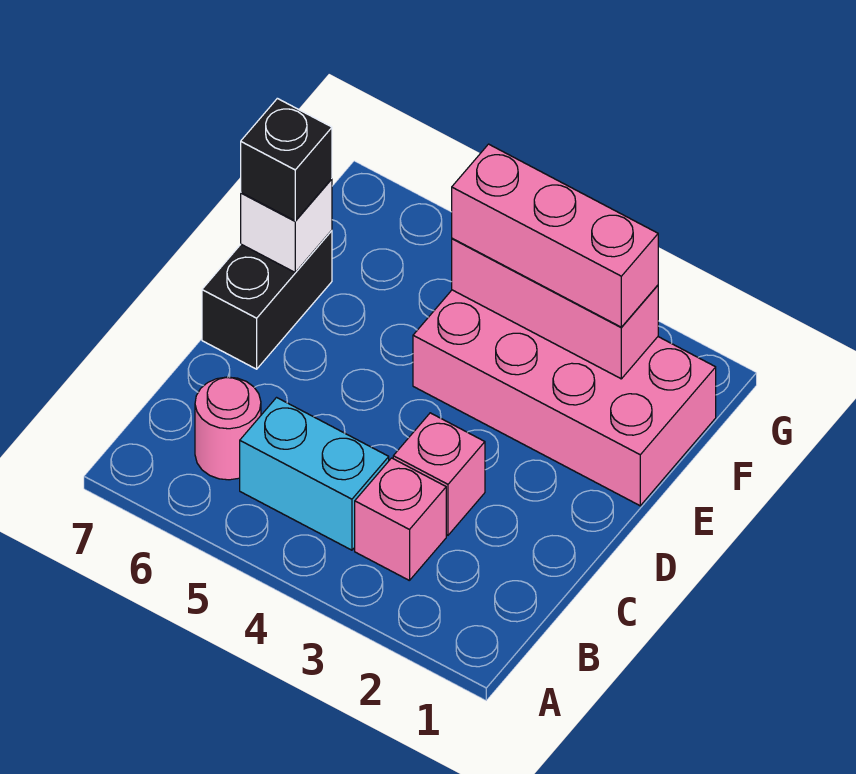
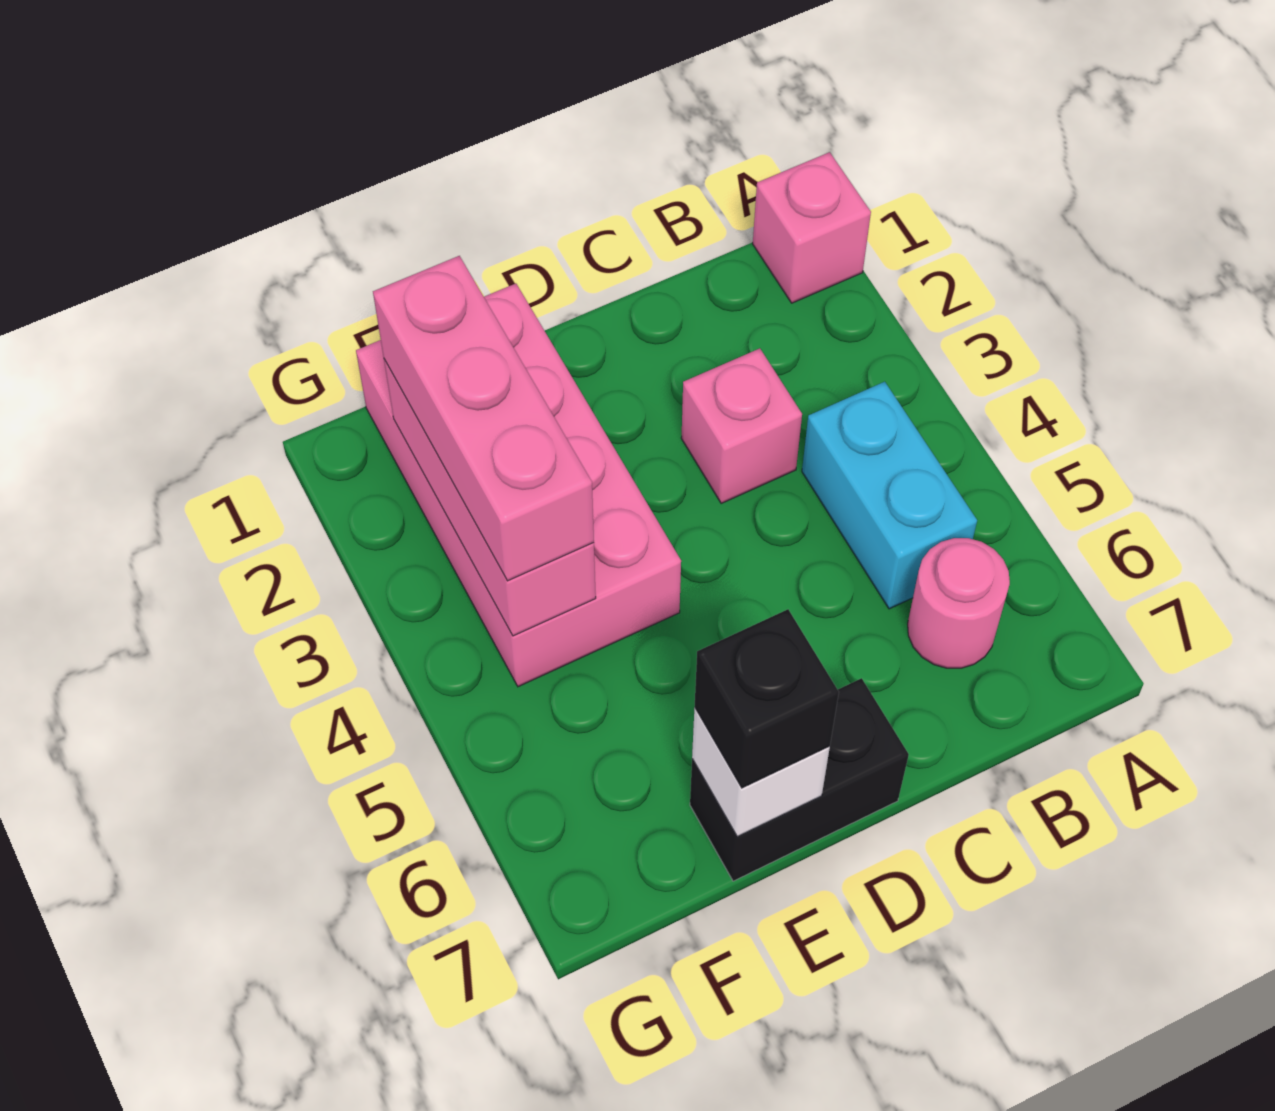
pink 1x1 brick [355,458,446,581] -> pink 1x1 brick moved to [753,152,871,303]

